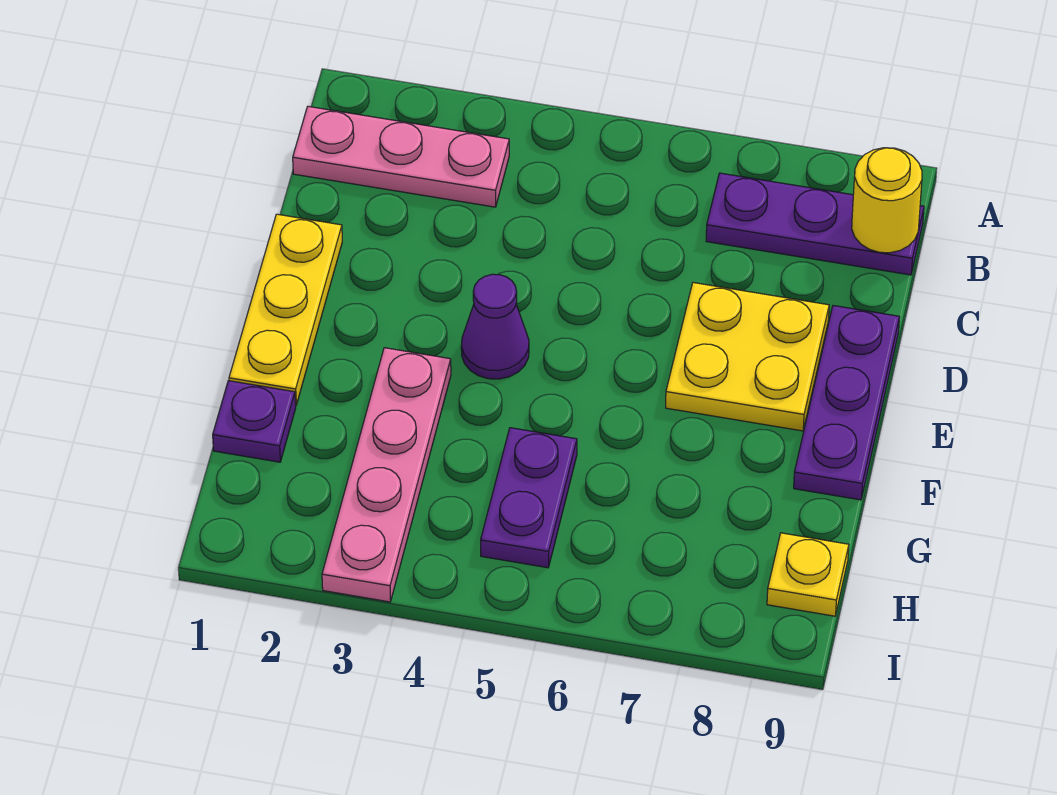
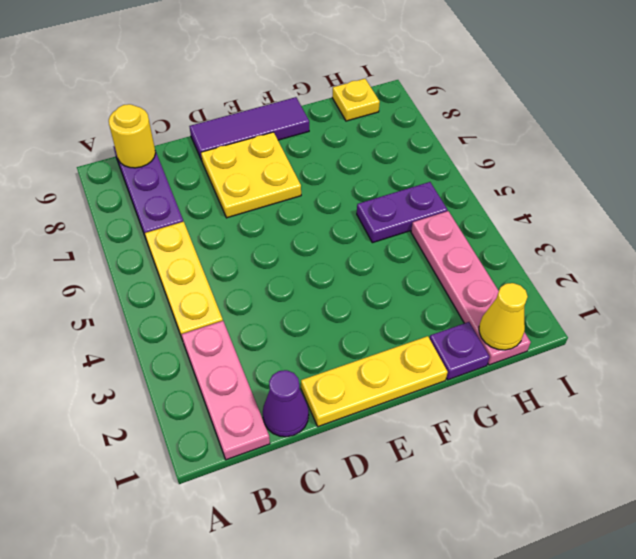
none -> yellow 1x3 plate [145,222,223,340]
purple 1x3 plate [794,306,899,500] -> purple 1x3 tile [189,97,309,160]
purple 1x1 cone [461,274,529,379] -> purple 1x1 cone moved to [263,370,309,437]
pink 1x4 plate [322,348,451,602] -> pink 1x4 plate turned to [411,211,531,365]
none -> yellow 1x1 cone [479,283,528,350]

